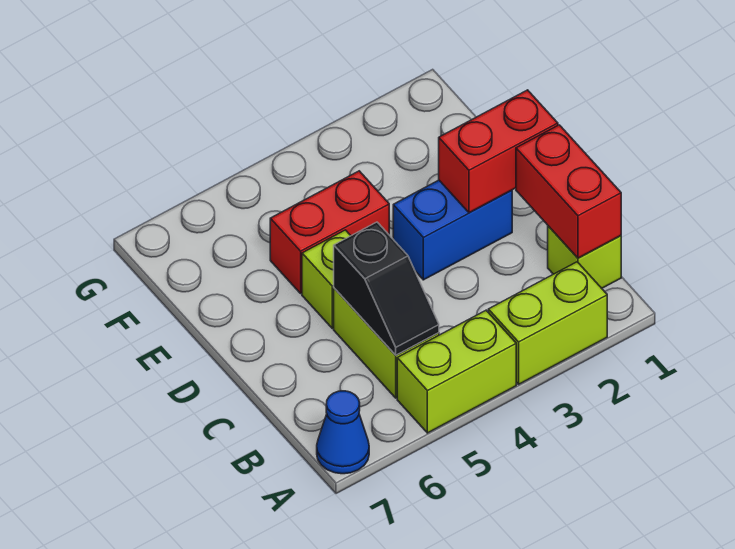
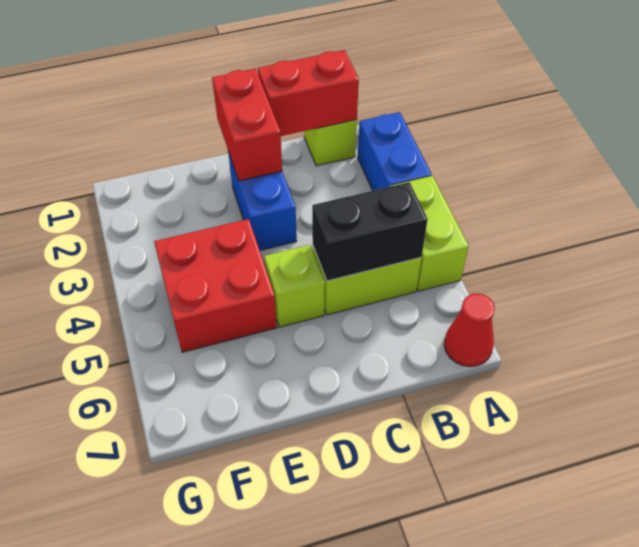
lime 1x2 brick [488,262,607,384] -> blue 1x2 brick [358,112,432,191]
blue 1x1 cone [317,391,369,474] -> red 1x1 cone [444,294,495,367]
black 1x2 slope [334,222,439,355] -> black 1x2 brick [312,182,428,281]
red 1x2 brick [270,171,389,293] -> red 2x2 brick [154,219,277,352]

